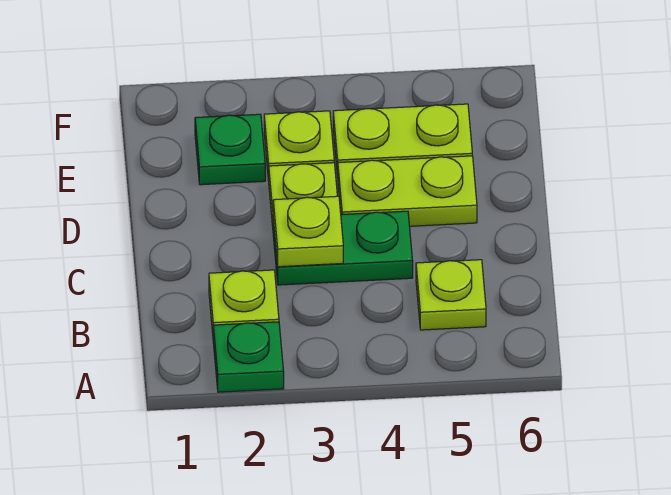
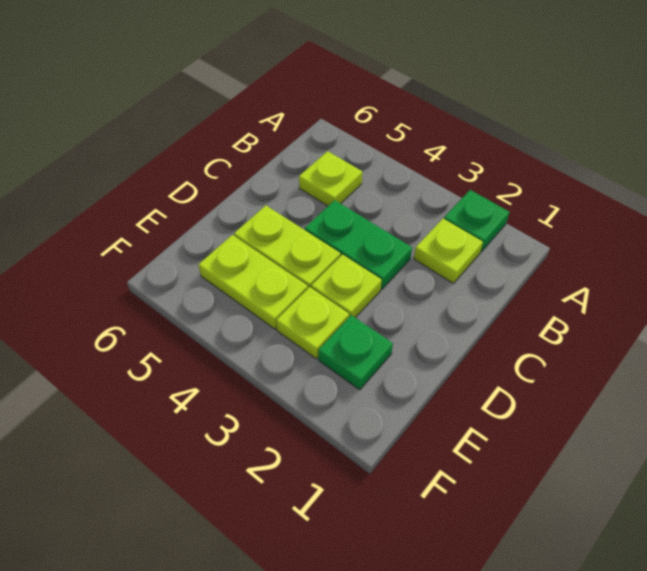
lime 1x1 plate [273,196,343,267] -> none

